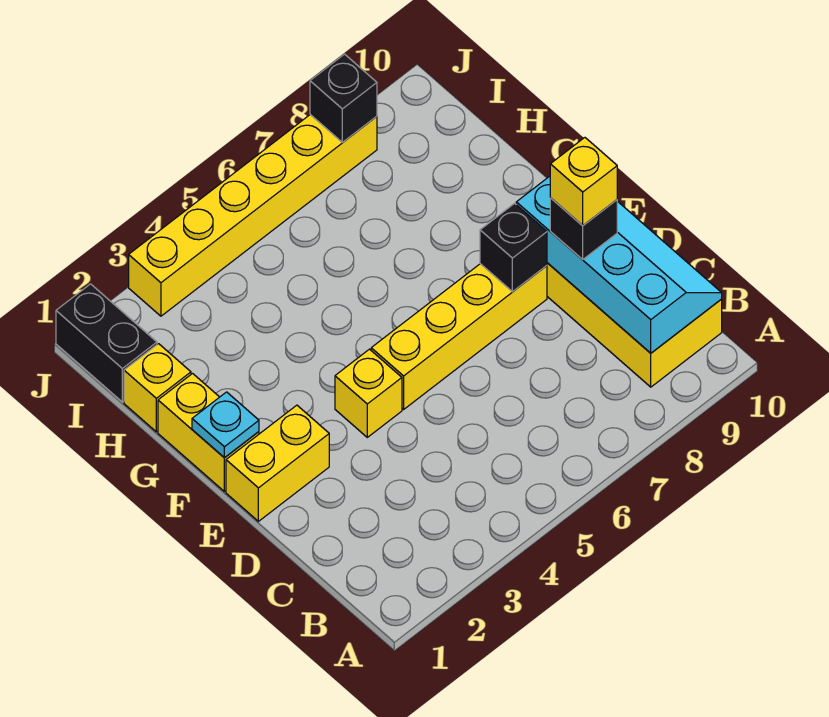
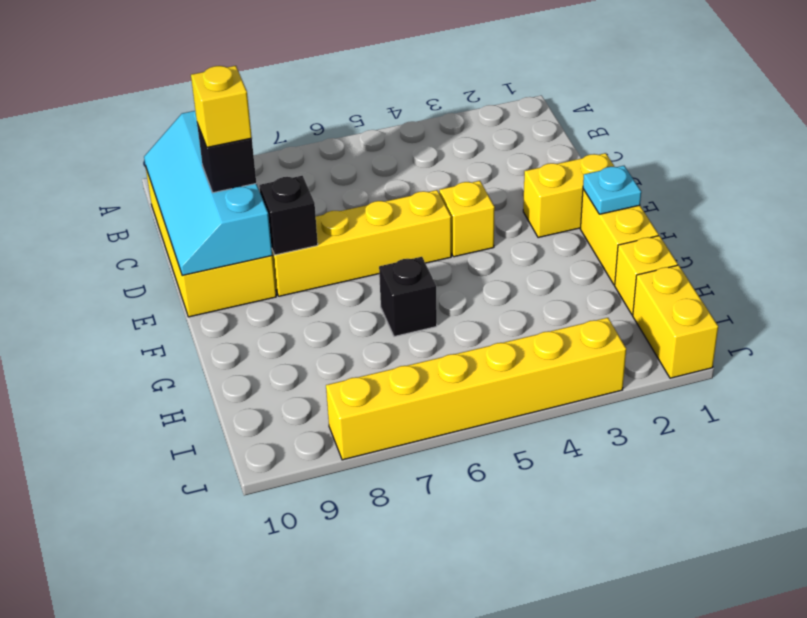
black 1x2 brick [56,284,157,402] -> yellow 1x2 brick [633,265,718,378]
black 1x1 brick [310,54,377,142] -> black 1x1 brick moved to [379,257,437,337]

